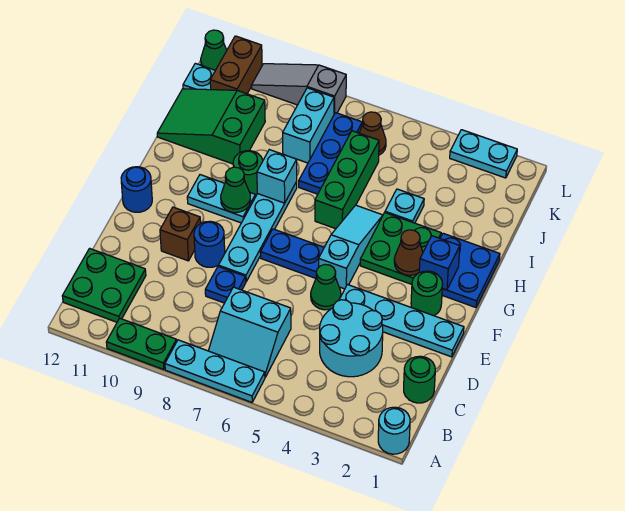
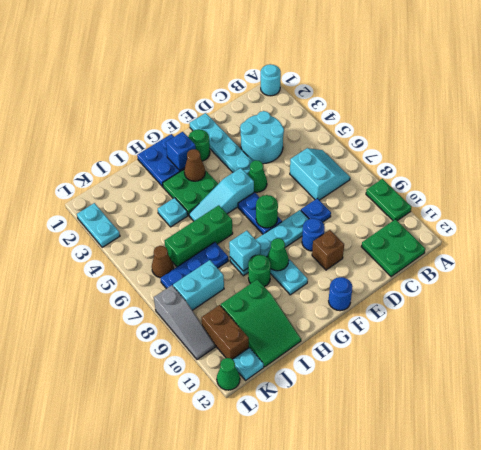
cyan 1x3 plate [165,340,265,402] -> none
green 1x1 round brick [404,356,435,403] -> green 1x1 round brick moved to [256,195,278,228]
brown 1x2 brick [210,36,262,94] -> brown 1x2 brick turned to [202,305,249,359]

